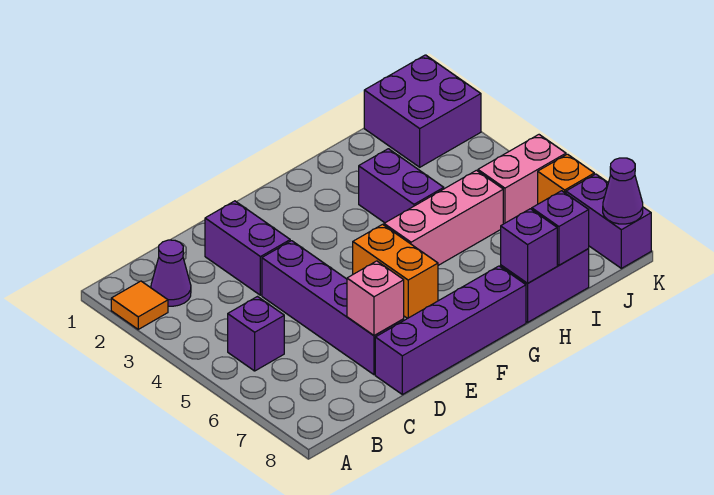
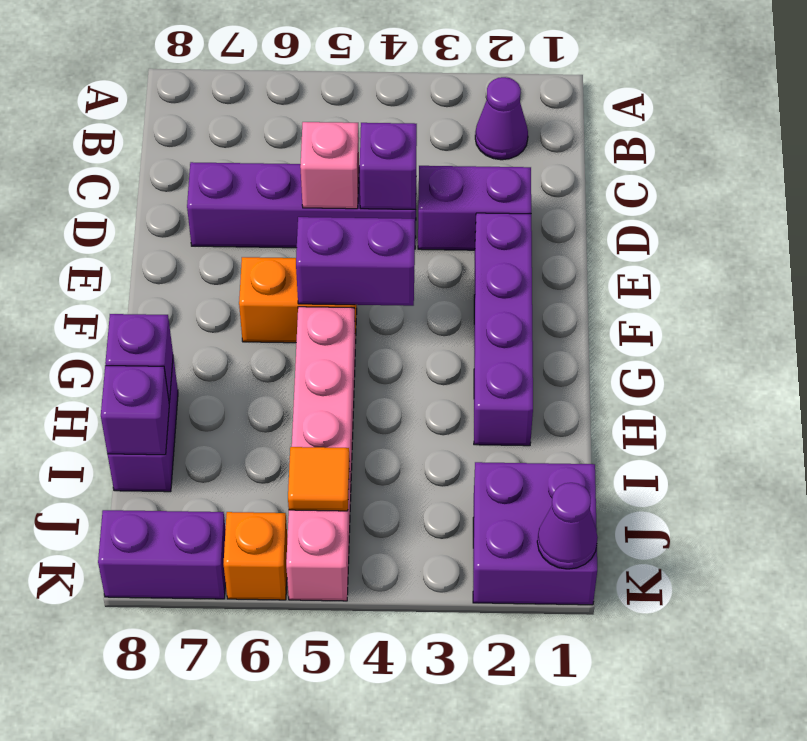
orange 1x1 tile [111,281,168,329] -> orange 1x1 tile moved to [288,447,349,511]
purple 1x1 brick [228,297,284,371] -> purple 1x1 brick moved to [360,123,417,210]
pink 1x1 brick [347,261,404,335] -> pink 1x1 brick moved to [300,122,359,209]
purple 1x4 brick [375,266,526,395] -> purple 1x4 brick moved to [474,213,533,446]
purple 1x2 brick [359,149,444,223] -> purple 1x2 brick moved to [296,217,415,306]
purple 1x1 cone [603,158,643,224] -> purple 1x1 cone moved to [537,483,598,569]

